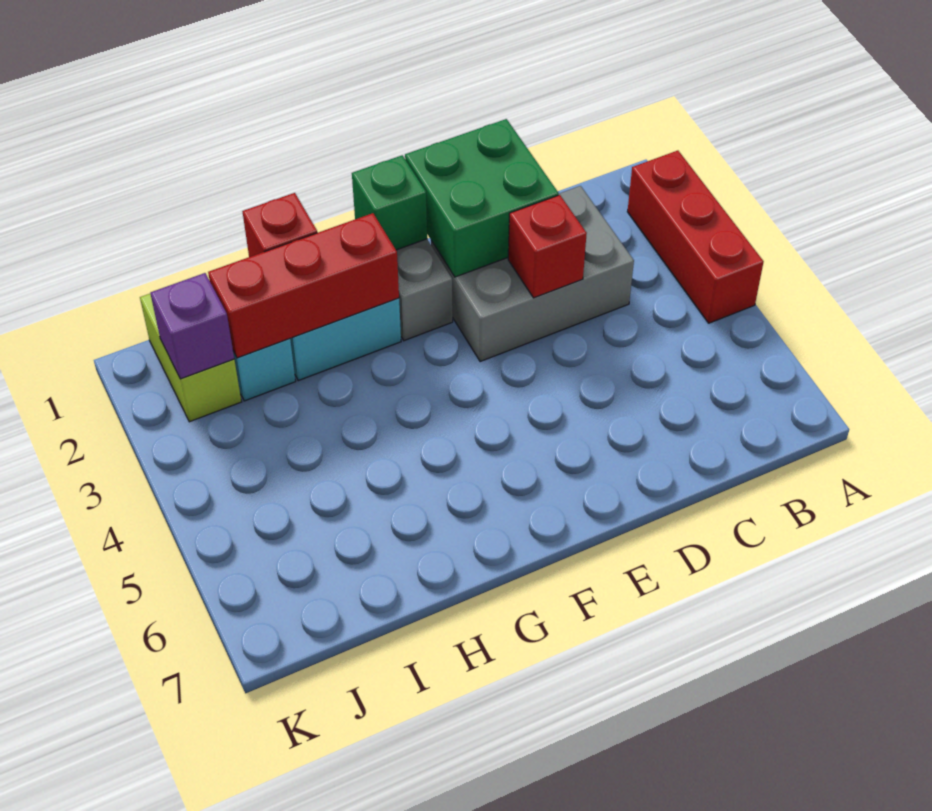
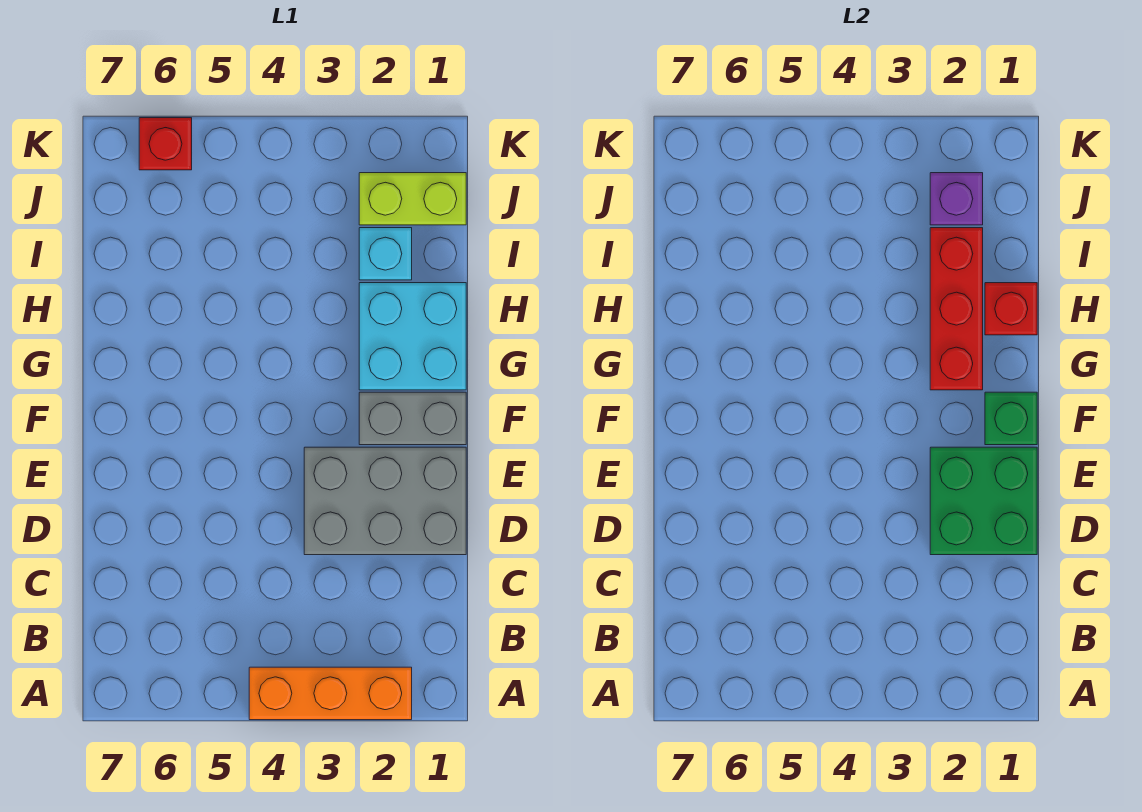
red 1x3 brick [627,151,764,323] -> orange 1x3 brick [249,667,412,720]
grey 2x3 brick [431,186,634,362] -> grey 2x3 brick turned to [304,447,466,555]
red 1x1 brick [508,195,587,298] -> red 1x1 brick moved to [139,118,192,170]

